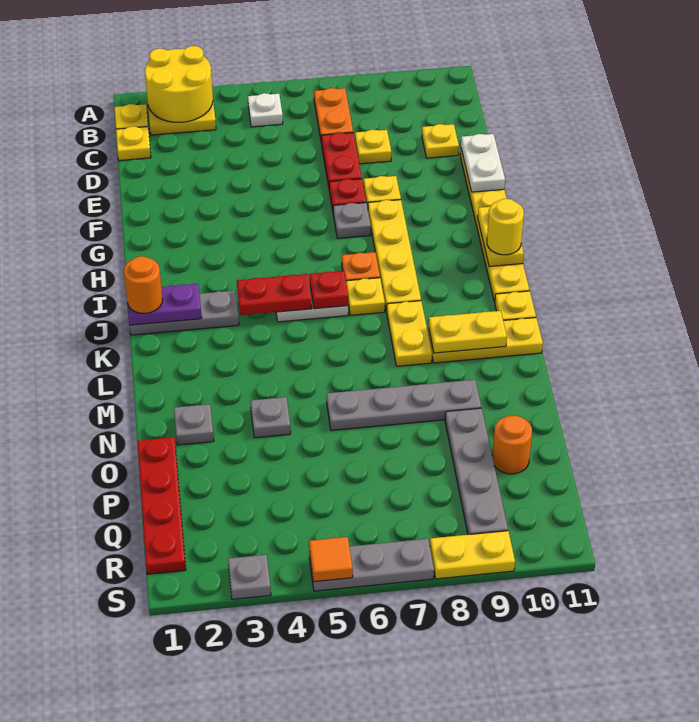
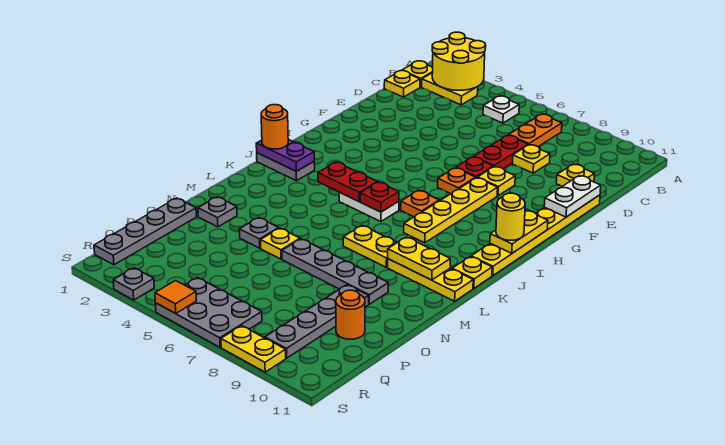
grey 1x1 plate [333,203,371,238] -> orange 1x1 plate [438,168,476,194]
grey 1x3 plate [130,291,239,335] -> grey 1x2 plate [257,153,315,181]
yellow 1x1 plate [346,278,385,315] -> yellow 1x1 plate moved to [261,228,300,259]
yellow 1x2 plate [387,301,432,366] -> yellow 1x2 plate turned to [343,226,397,267]
red 1x4 plate [137,437,186,574] -> grey 1x4 plate [94,198,196,265]
grey 1x3 plate [309,539,434,591] -> grey 2x3 plate [155,278,262,347]

